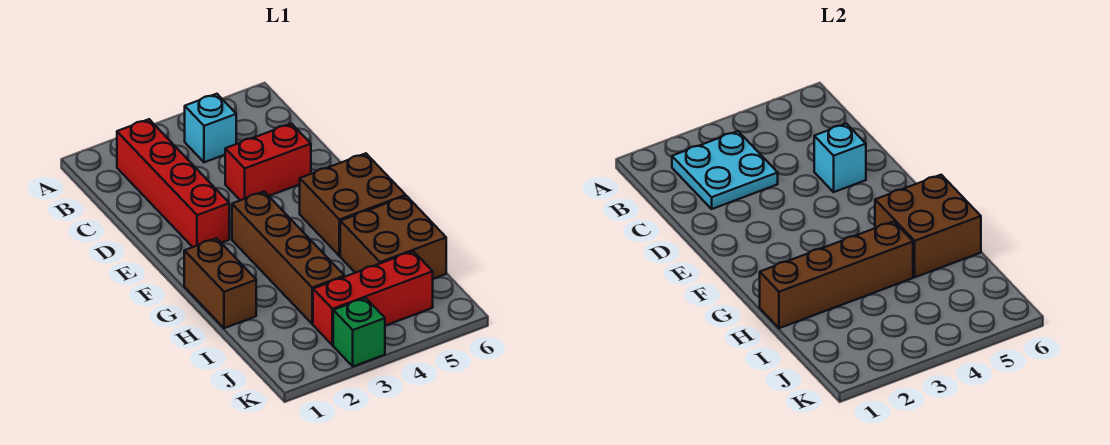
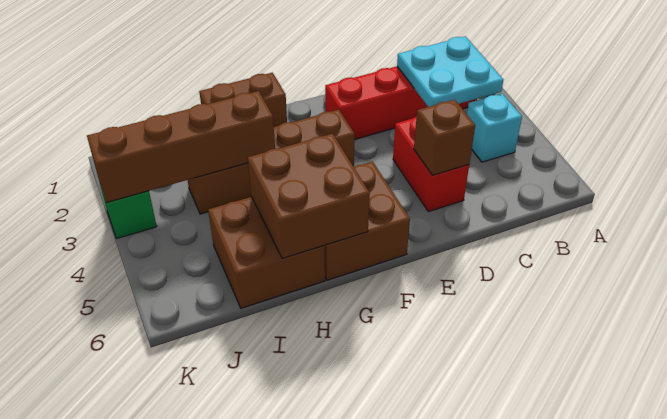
cyan 1x1 brick [814,124,866,192] -> brown 1x1 brick [414,100,475,175]
brown 1x4 brick [760,221,913,328] -> brown 1x4 brick turned to [87,91,275,202]
red 1x3 brick [313,251,433,345] -> none

